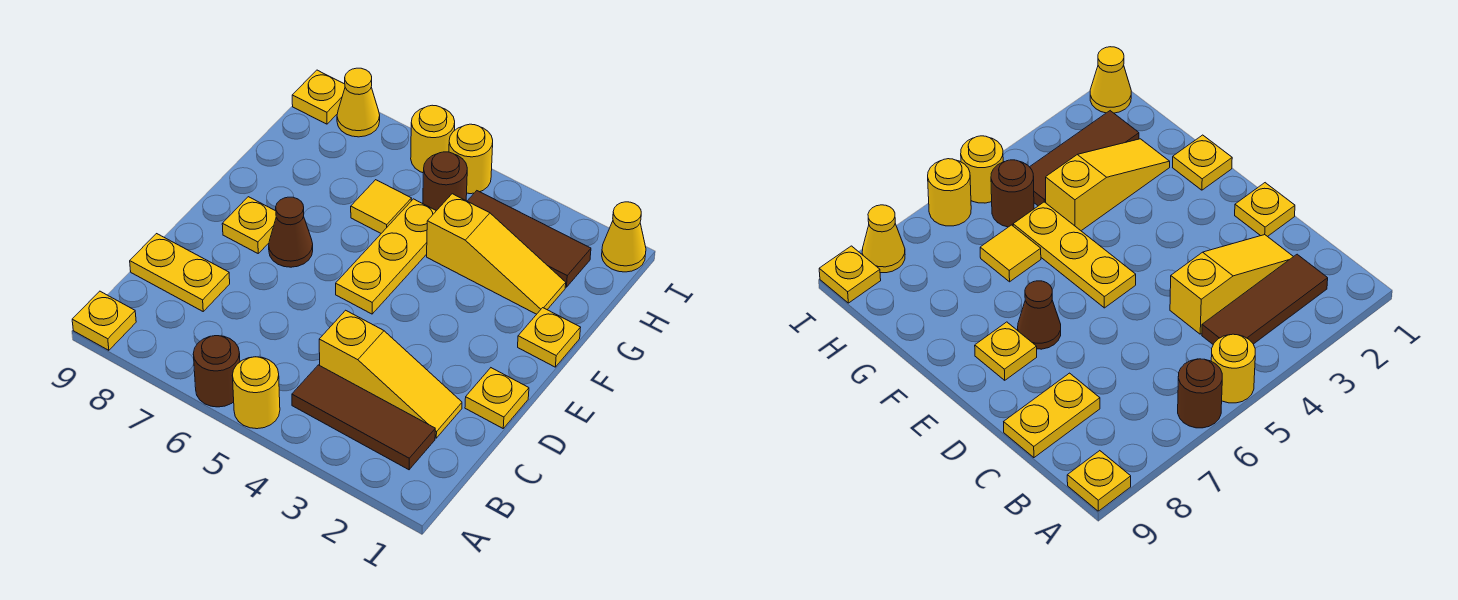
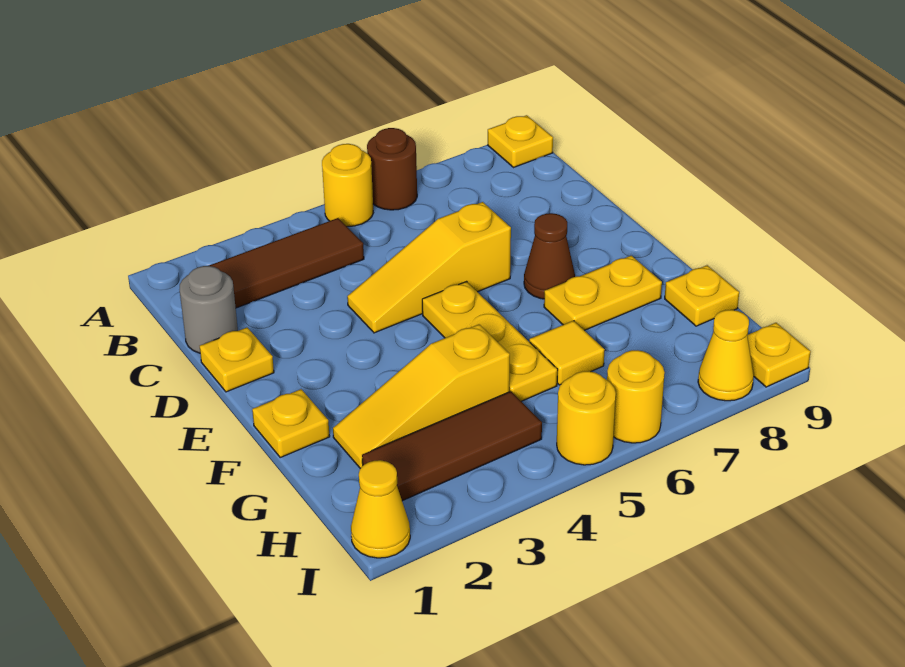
none -> grey 1x1 round brick [179,266,238,353]
yellow 1x3 slope [319,310,462,438] -> yellow 1x3 slope moved to [347,202,511,333]
yellow 1x2 plate [130,234,230,311] -> yellow 1x2 plate moved to [544,256,662,330]
yellow 1x1 plate [222,197,276,253] -> yellow 1x1 plate moved to [665,265,739,326]
brown 1x1 round brick [423,152,467,211] -> none

